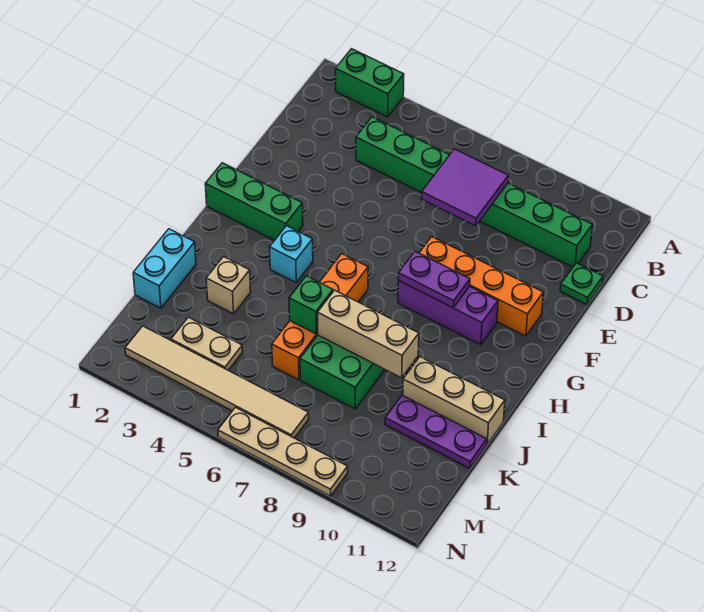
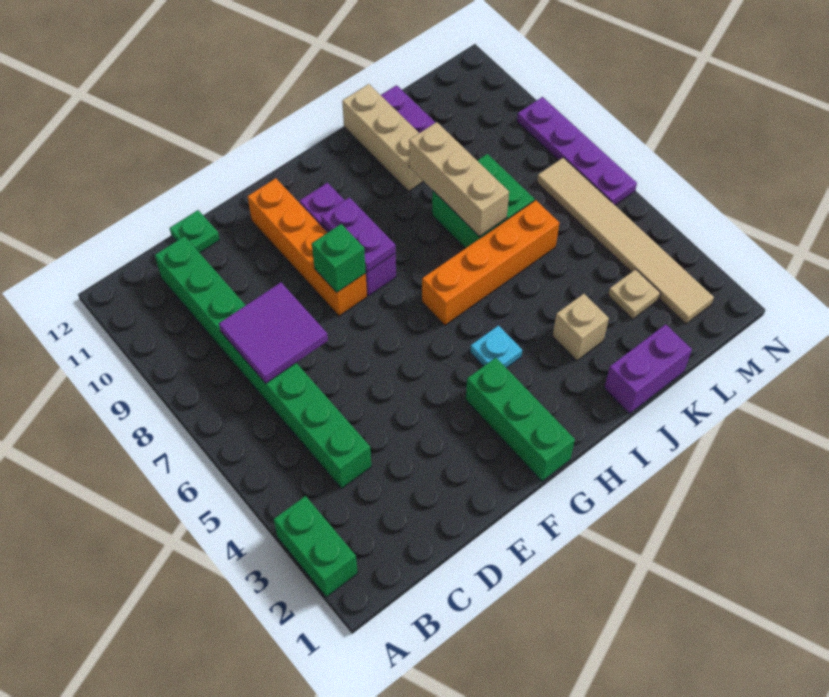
cyan 1x1 brick [270,226,313,282] -> cyan 1x1 plate [470,325,522,368]
cyan 1x2 brick [133,229,196,308] -> purple 1x2 brick [604,324,692,414]
green 1x1 brick [289,276,333,334] -> green 1x1 brick moved to [312,224,366,292]
tan 1x2 plate [171,317,243,370] -> tan 1x1 plate [608,269,660,319]
tan 1x4 plate [218,407,348,496] -> purple 1x4 plate [517,97,637,205]

